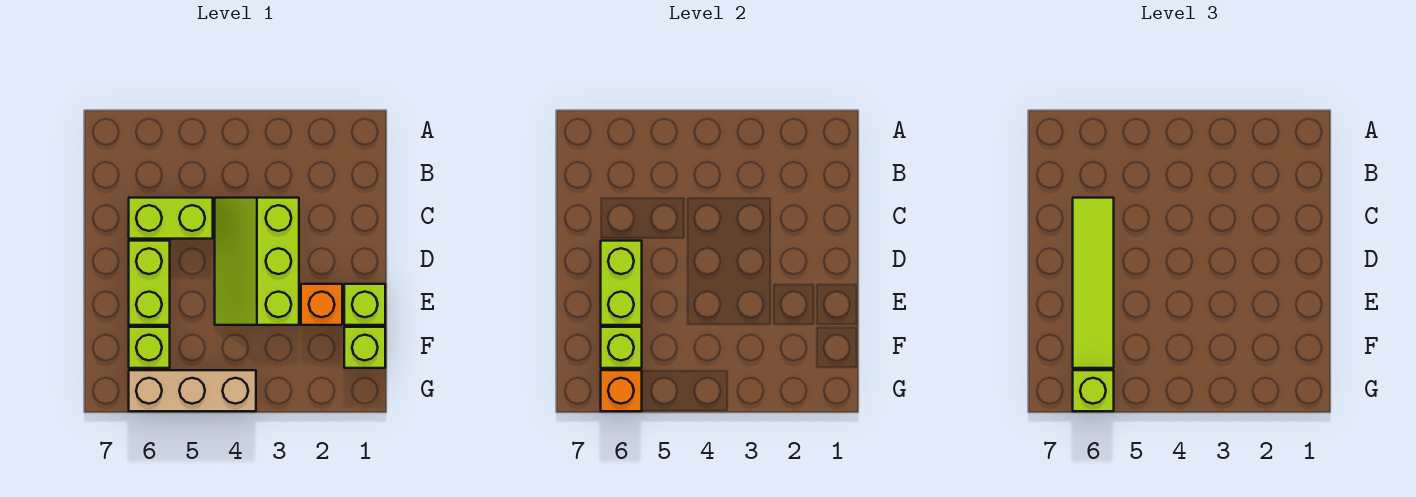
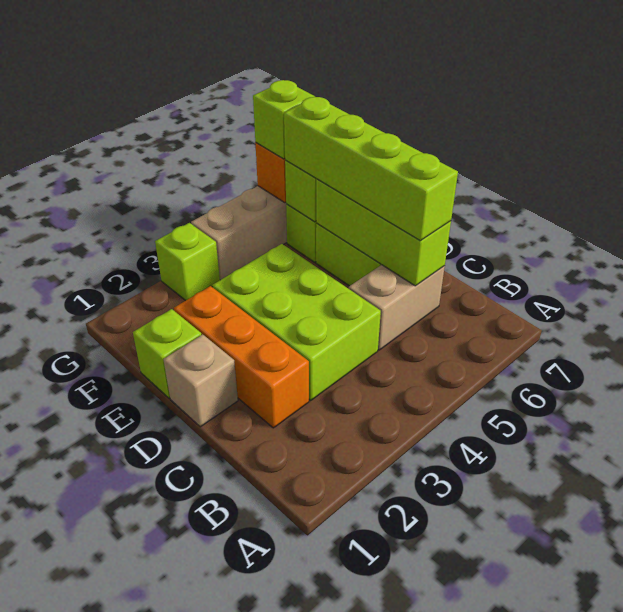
lime 2x3 slope [215,198,299,325] -> lime 2x3 brick [212,244,381,400]
lime 1x2 brick [129,198,213,239] -> tan 1x2 brick [349,265,445,350]
lime 1x4 tile [1073,198,1114,368] -> lime 1x4 brick [284,97,458,241]
none -> tan 1x1 brick [163,334,238,427]
lime 1x2 brick [601,241,642,325] -> lime 1x3 brick [316,179,451,286]
orange 1x1 brick [301,284,342,325] -> orange 1x3 brick [174,286,309,428]
lime 1x1 brick [344,327,385,368] -> lime 1x1 brick moved to [155,223,220,301]

